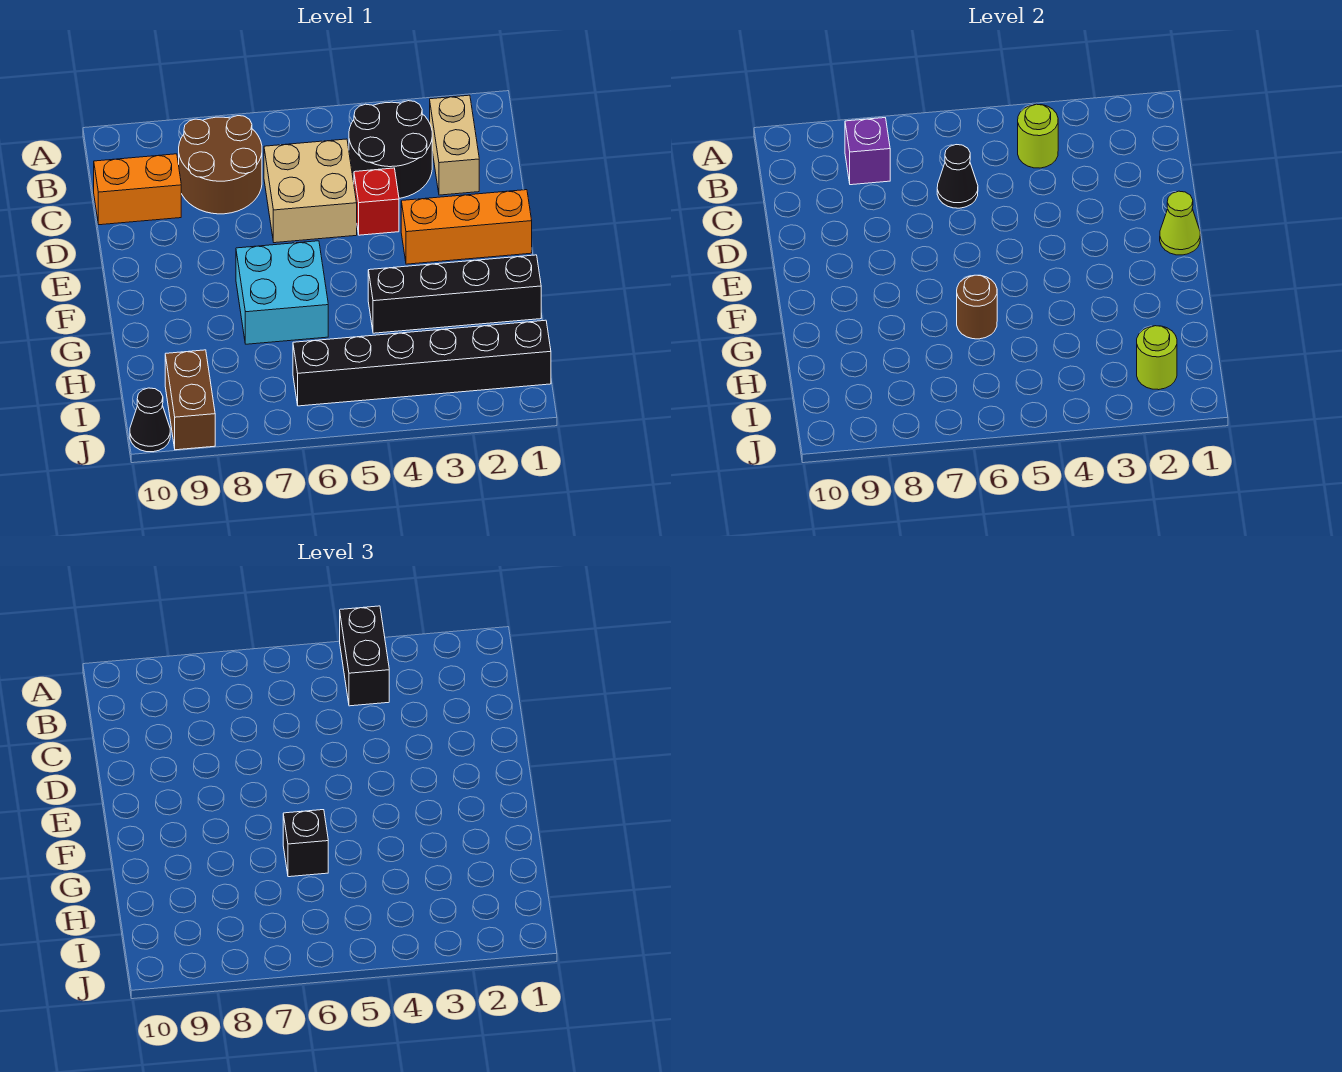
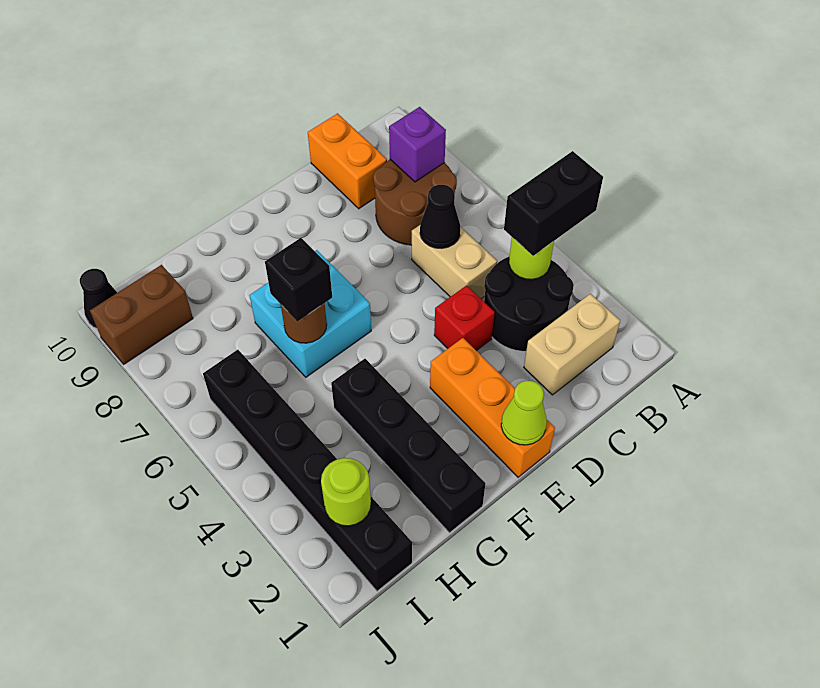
tan 2x2 brick [264,139,357,243] -> tan 1x2 brick [412,225,497,299]

